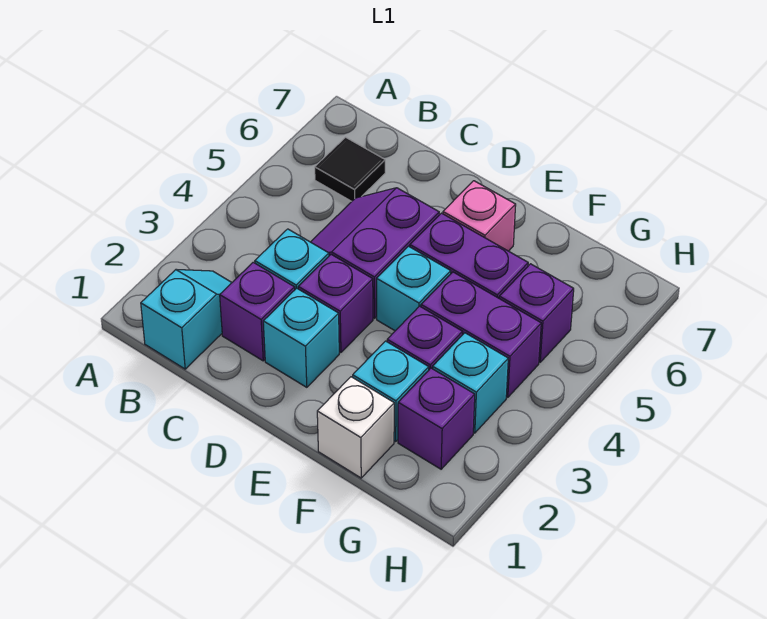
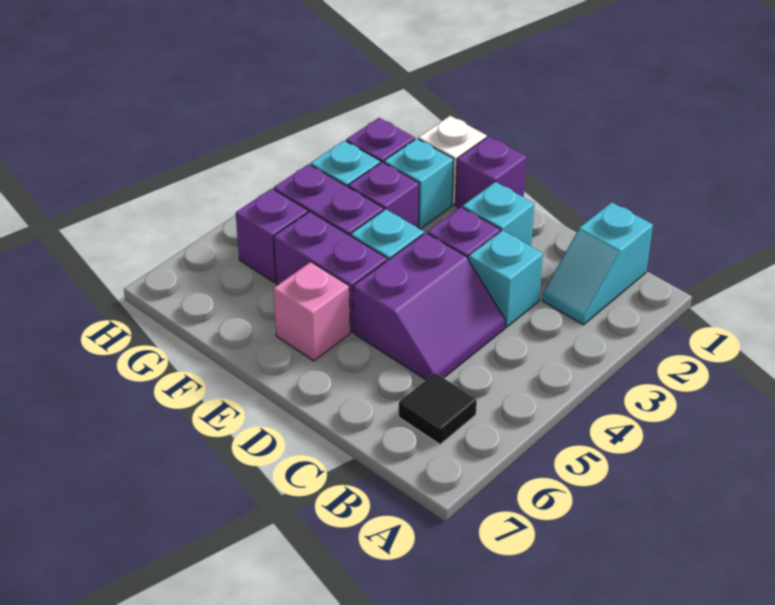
purple 1x1 brick [220,262,295,361] -> purple 1x1 brick moved to [455,136,526,208]

